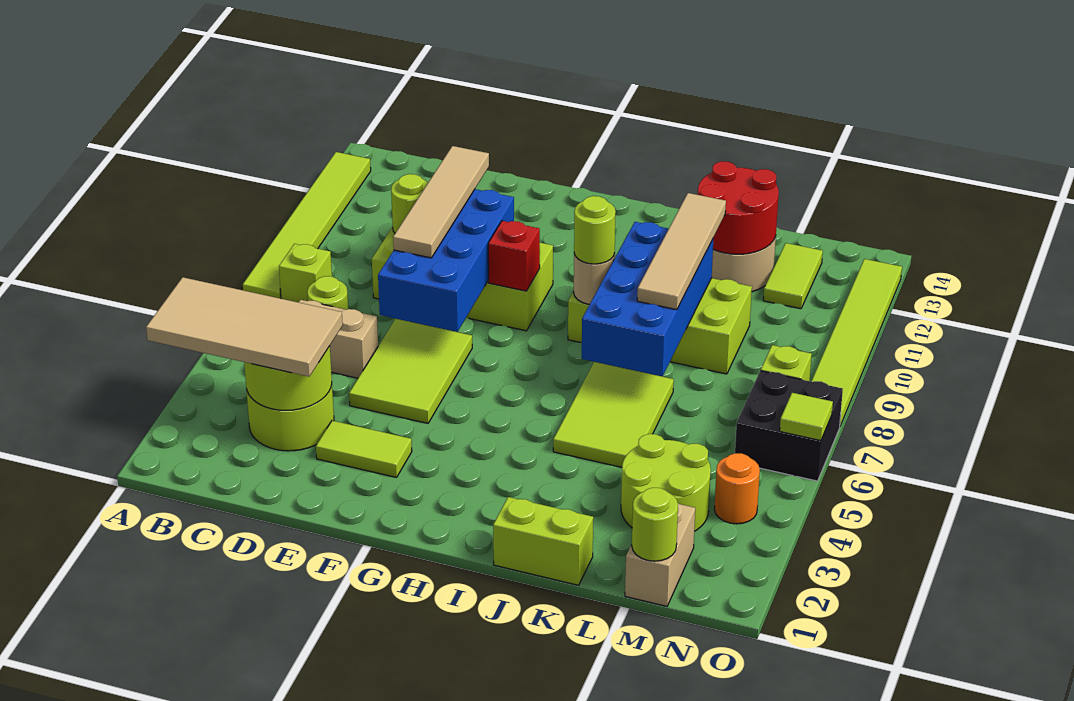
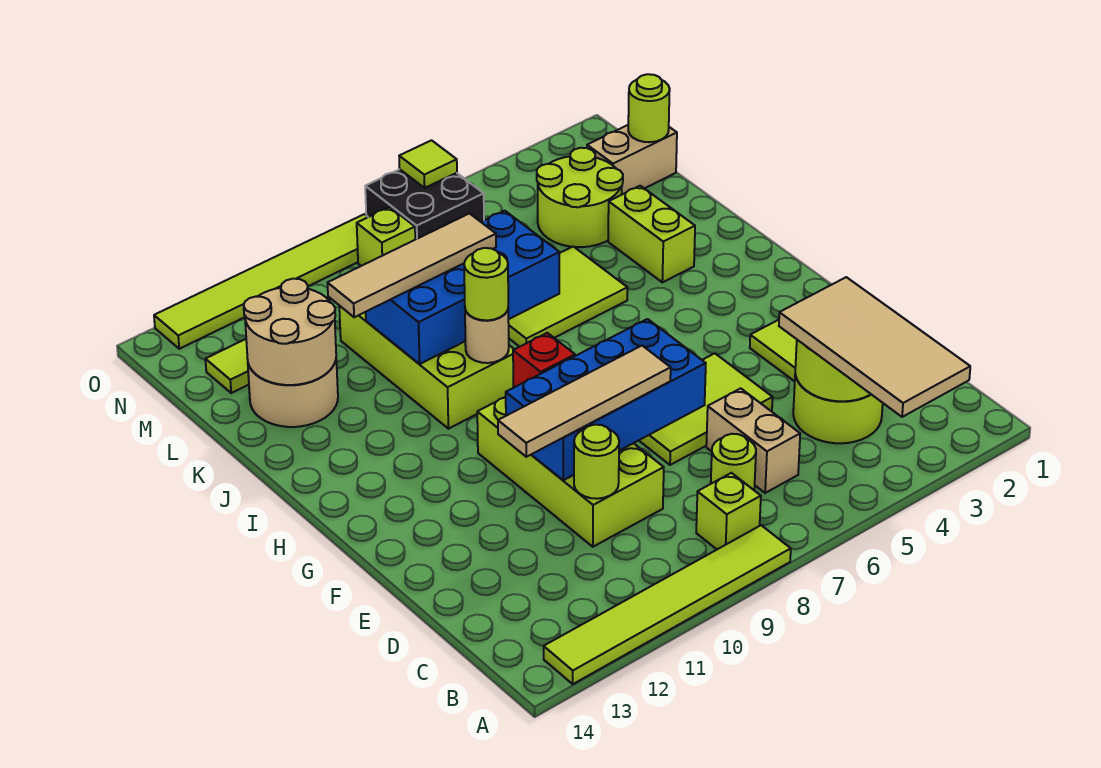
lime 1x2 brick [493,497,593,585] -> lime 1x2 brick moved to [608,186,695,282]
red 2x2 round brick [698,161,779,254] -> tan 2x2 round brick [244,279,336,385]
orange 1x1 round brick [715,453,760,524] -> none

